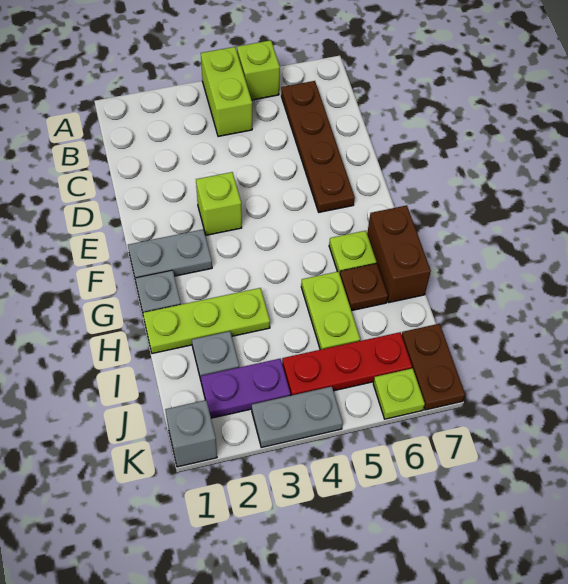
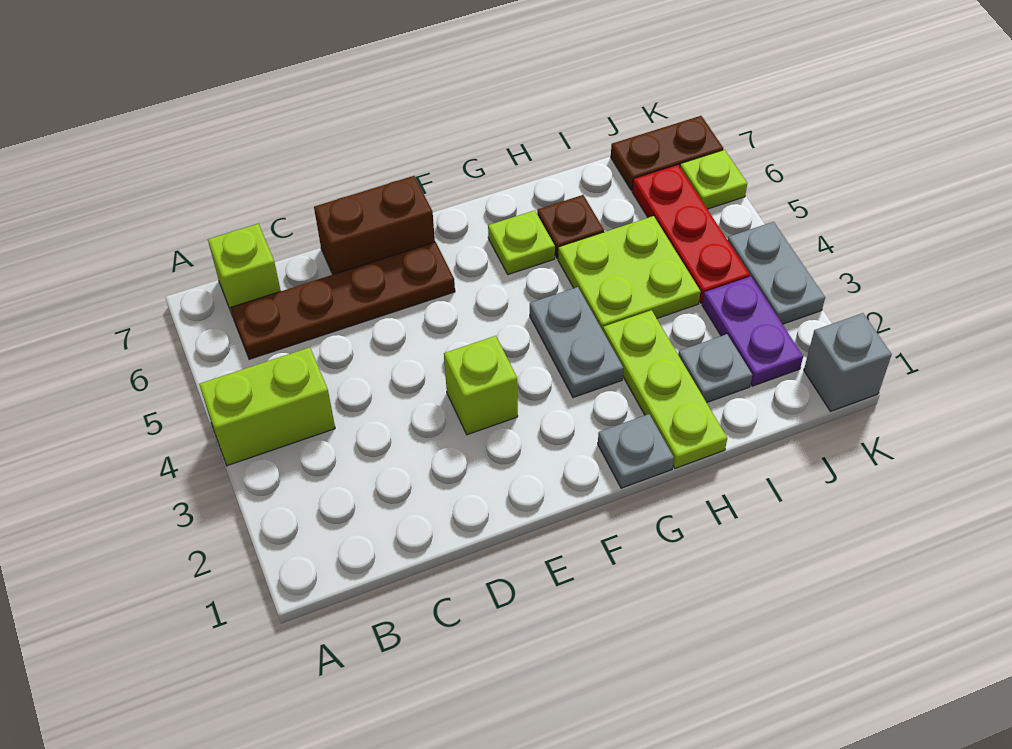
lime 1x1 brick [237,40,280,100] -> lime 1x1 brick moved to [208,224,281,316]
grey 1x2 plate [128,229,212,278] -> grey 1x2 plate moved to [530,287,623,398]
brown 1x2 brick [367,205,431,303] -> brown 1x2 brick moved to [314,176,435,275]
lime 1x2 plate [301,271,360,350] -> lime 2x2 plate [558,216,701,330]

